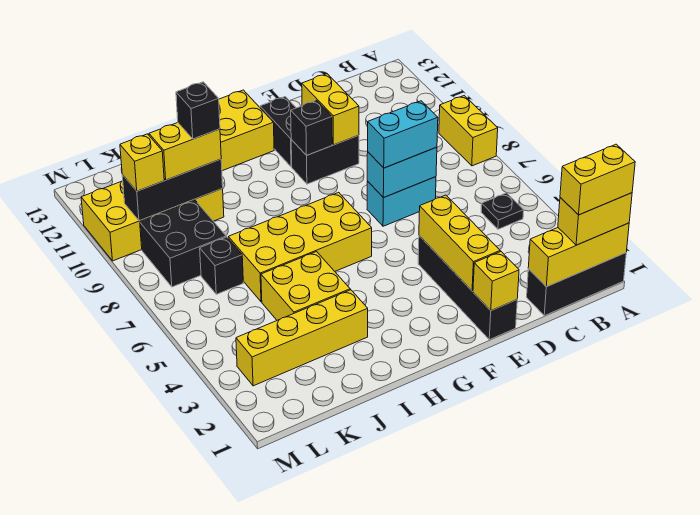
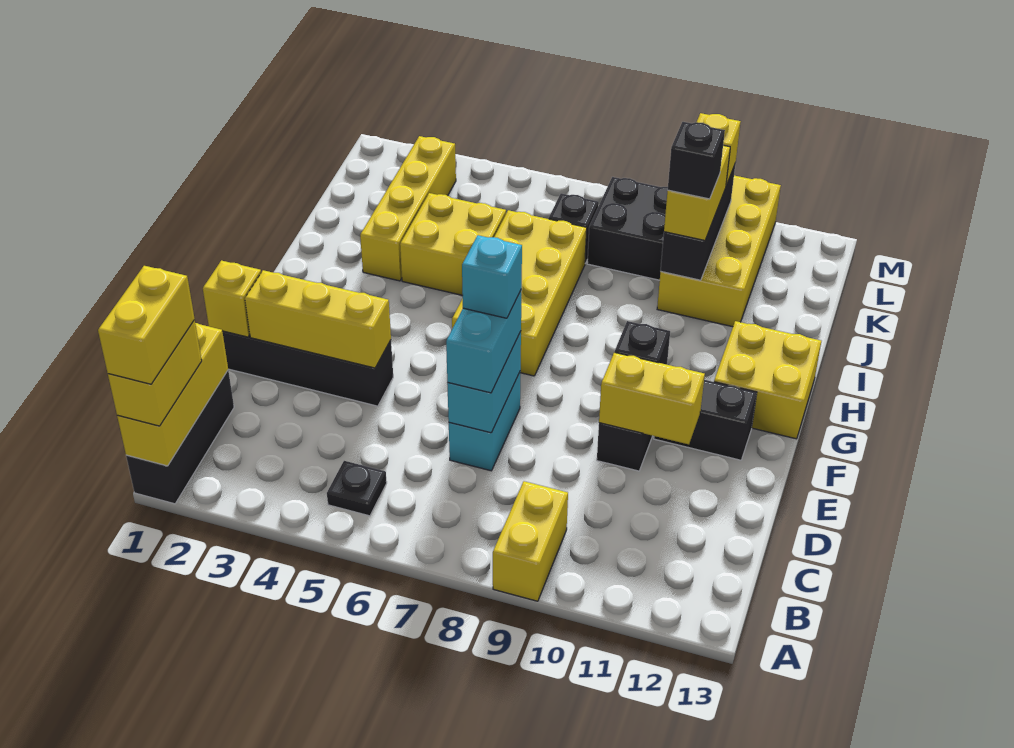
yellow 1x2 brick [439,96,498,166] -> yellow 1x2 brick turned to [493,481,568,601]
none -> cyan 1x1 brick [462,235,522,318]

